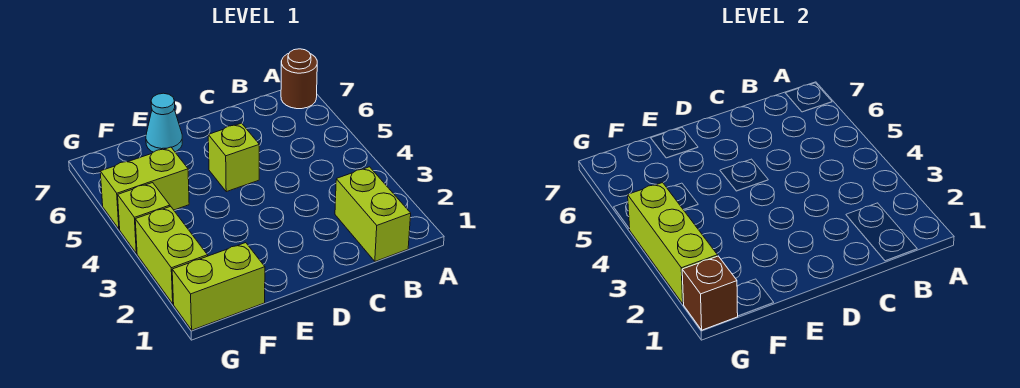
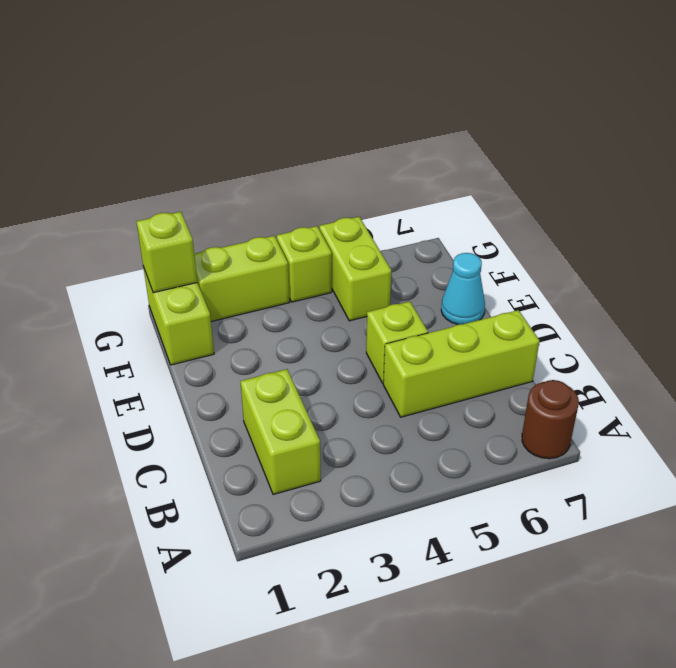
lime 1x2 brick [335,167,411,261] -> lime 1x2 brick turned to [240,369,321,495]
brown 1x1 brick [682,256,738,330] -> lime 1x1 brick [136,212,197,293]
lime 1x3 brick [628,183,718,304] -> lime 1x3 brick moved to [383,310,539,417]

